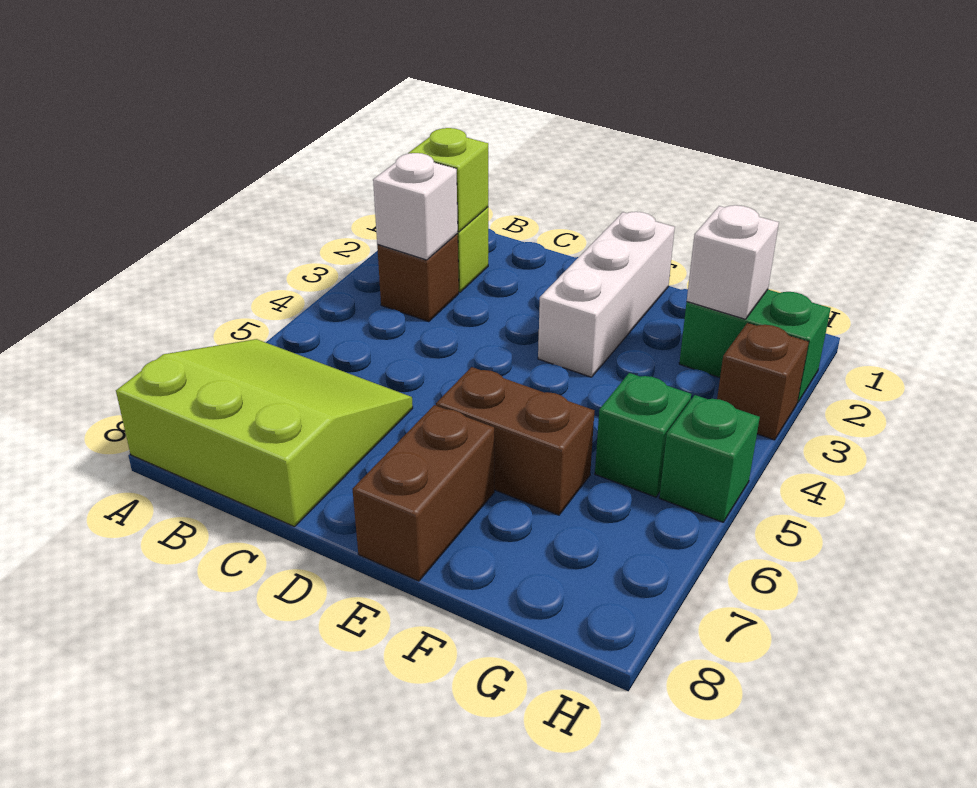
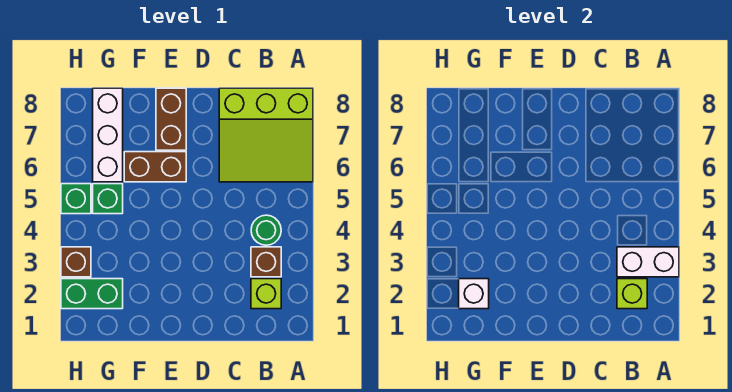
white 1x1 brick [373,153,458,260] -> white 1x2 brick [617,247,679,277]
none -> green 1x1 round brick [251,215,281,245]
white 1x3 brick [538,212,675,377] -> white 1x3 brick moved to [93,88,123,182]

